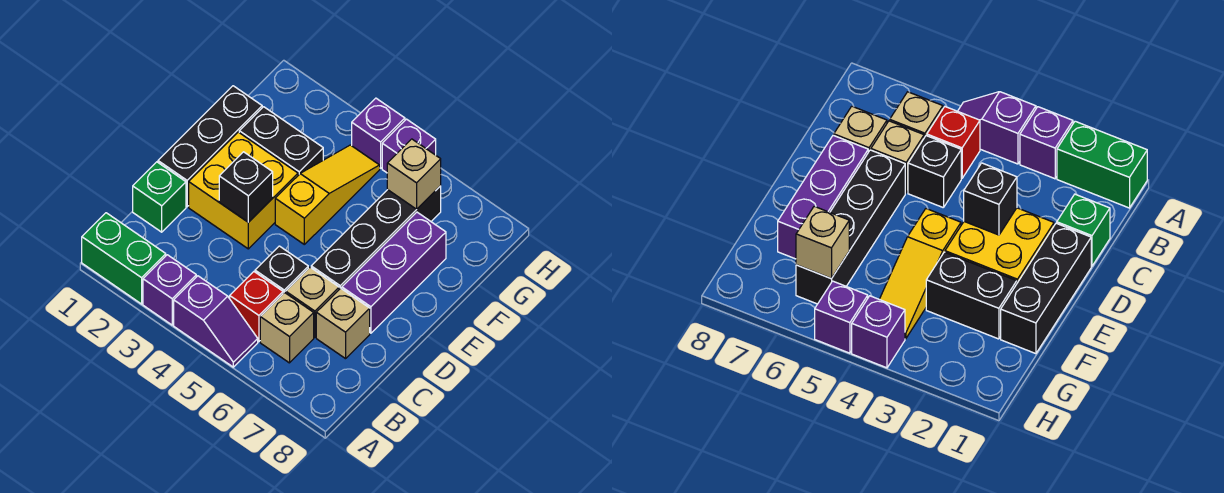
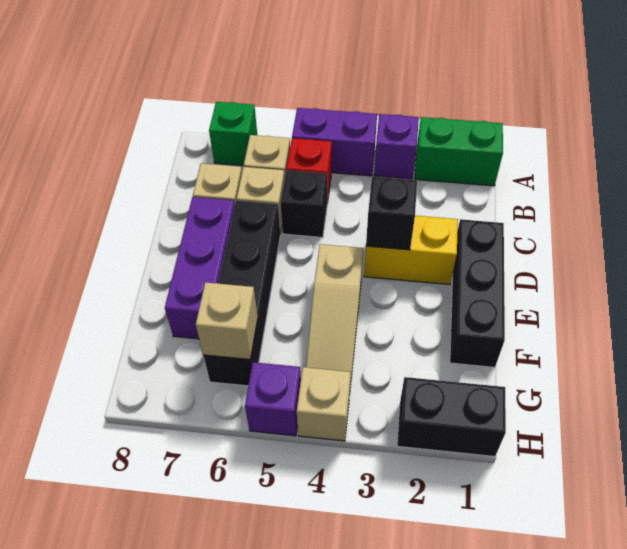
purple 1x2 slope [174,276,258,367] -> purple 1x2 brick [292,108,377,176]
green 1x1 brick [133,162,186,232] -> green 1x1 brick moved to [209,102,257,166]
yellow 2x2 brick [189,132,298,249] -> yellow 1x2 brick [364,216,458,285]
yellow 1x3 slope [275,145,380,244] -> tan 1x3 slope [306,244,363,387]
black 1x2 brick [239,107,323,175] -> black 1x2 brick moved to [397,377,506,457]
purple 1x1 brick [352,98,405,168] -> tan 1x1 brick [297,367,351,441]

